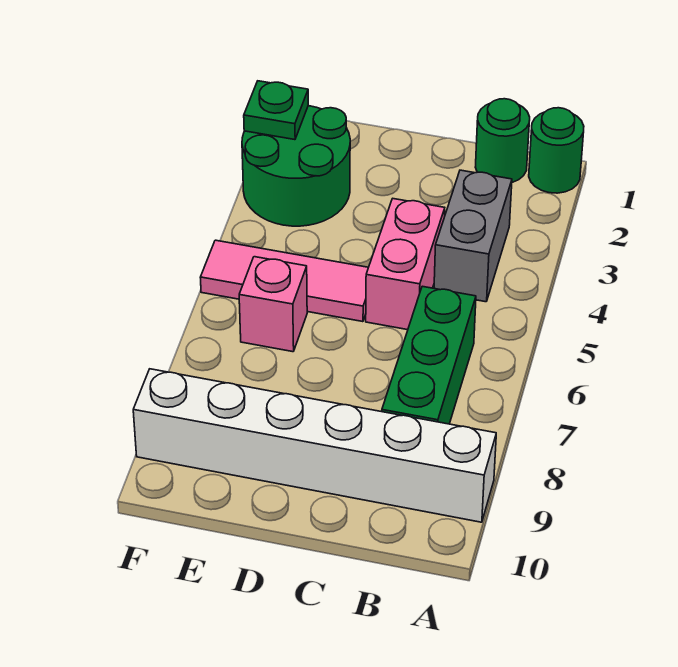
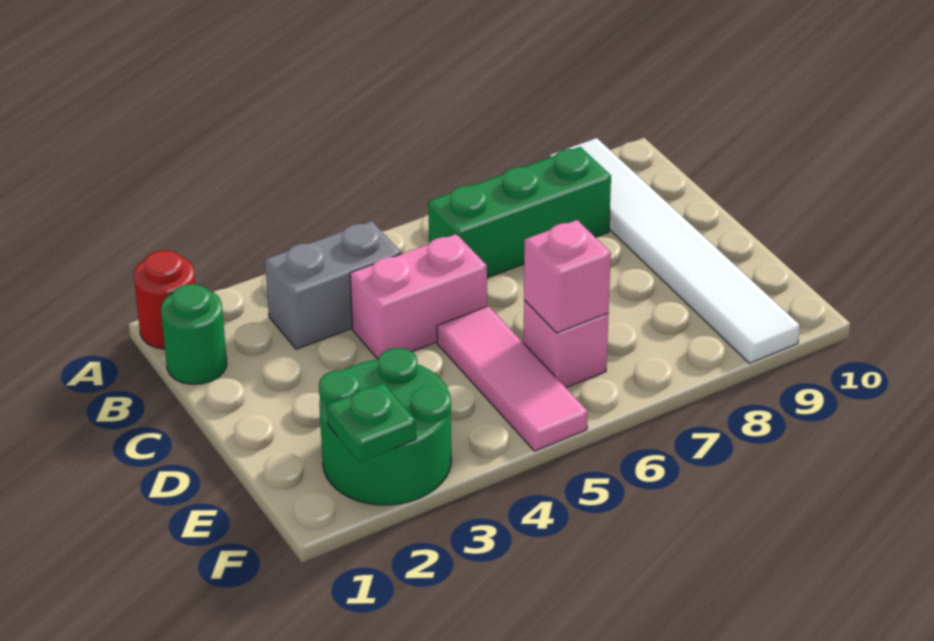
green 1x1 round brick [529,108,584,193] -> red 1x1 round brick [134,250,195,349]
white 1x6 brick [133,369,496,522] -> white 1x6 tile [550,138,800,363]
none -> pink 1x1 brick [524,220,611,333]

